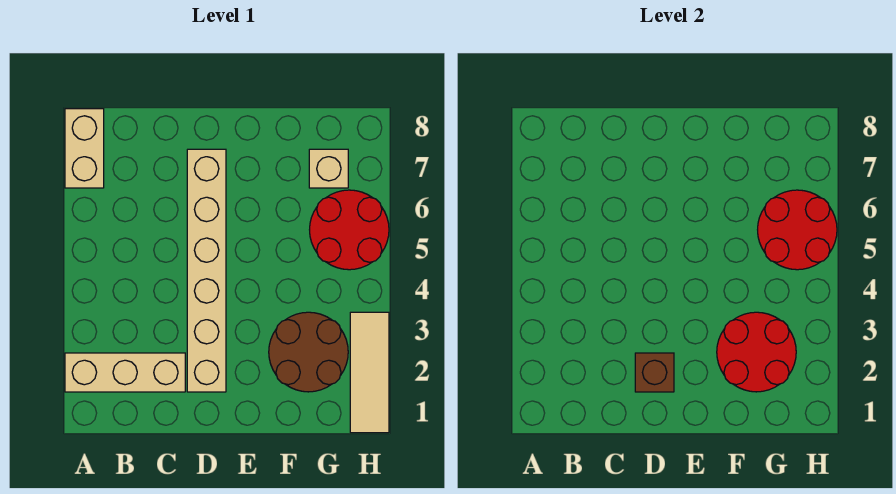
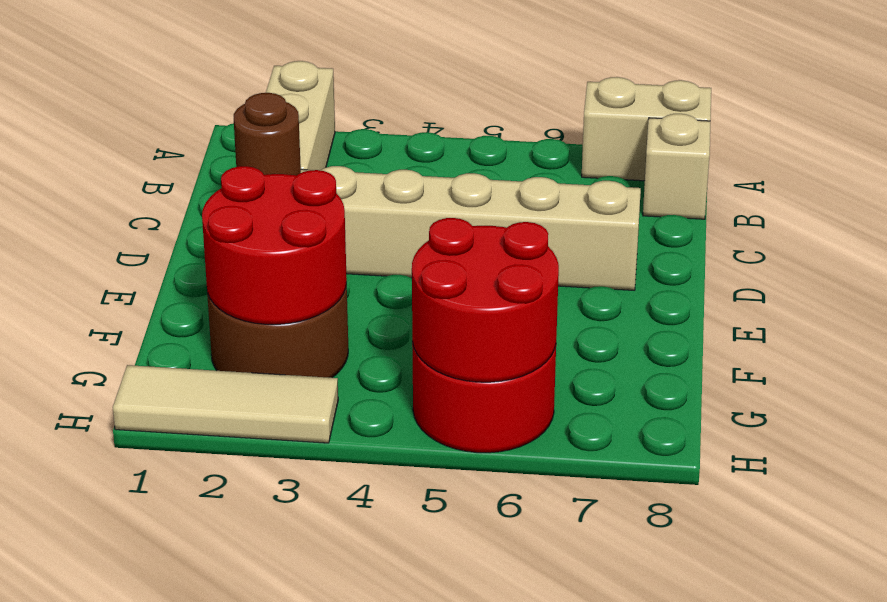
brown 1x1 brick [635,353,674,392] -> brown 1x1 round brick [234,93,301,176]
tan 1x1 brick [309,149,348,188] -> tan 1x1 brick moved to [643,114,710,219]

